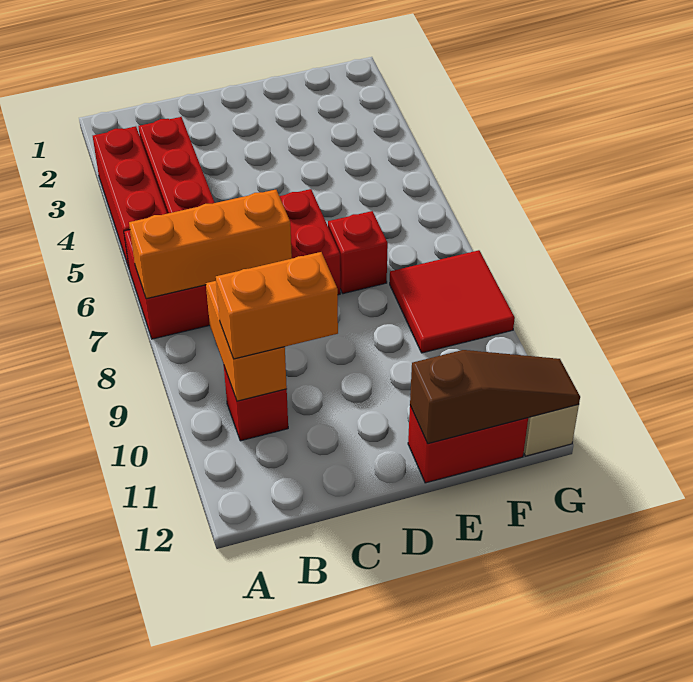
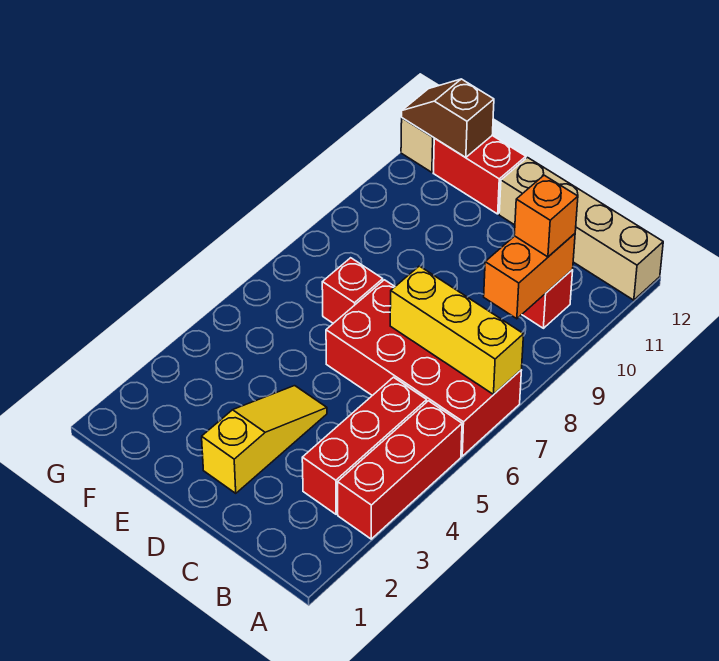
orange 1x3 brick [129,190,292,299] -> yellow 1x3 brick [390,266,524,394]
none -> tan 1x4 brick [499,158,663,300]
orange 1x2 brick [216,252,338,359] -> orange 1x1 brick [514,175,578,257]
none -> yellow 1x3 slope [202,386,327,493]
brown 1x3 slope [410,350,580,444] -> brown 1x2 slope [402,79,494,158]
red 2x2 tile [390,250,515,353] -> none

